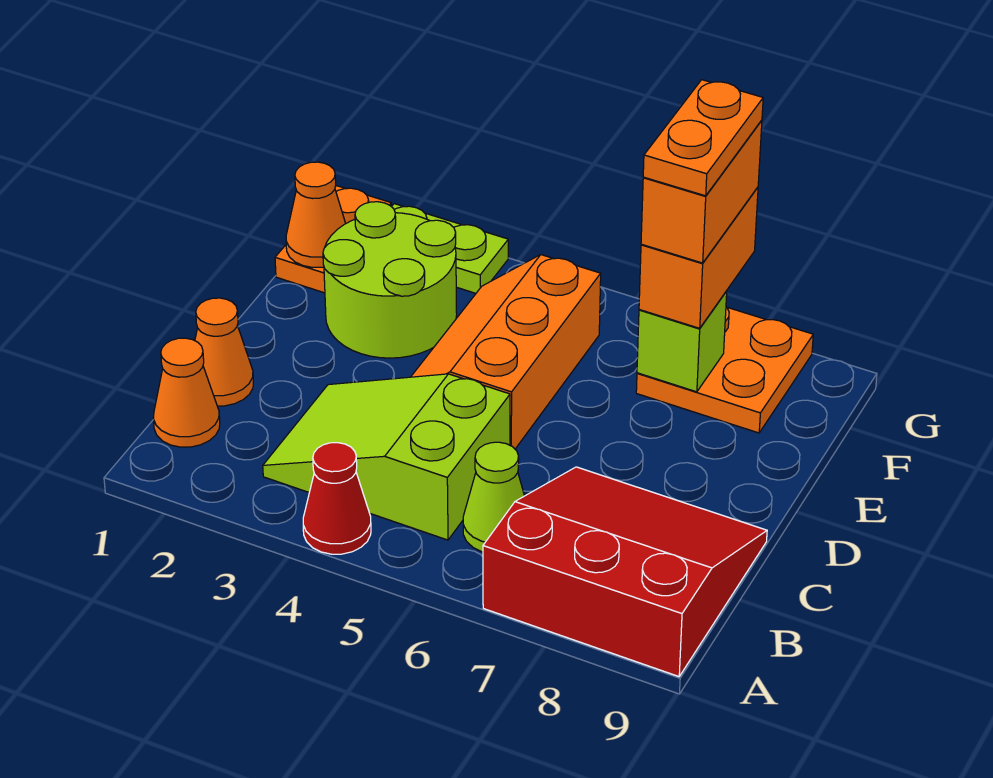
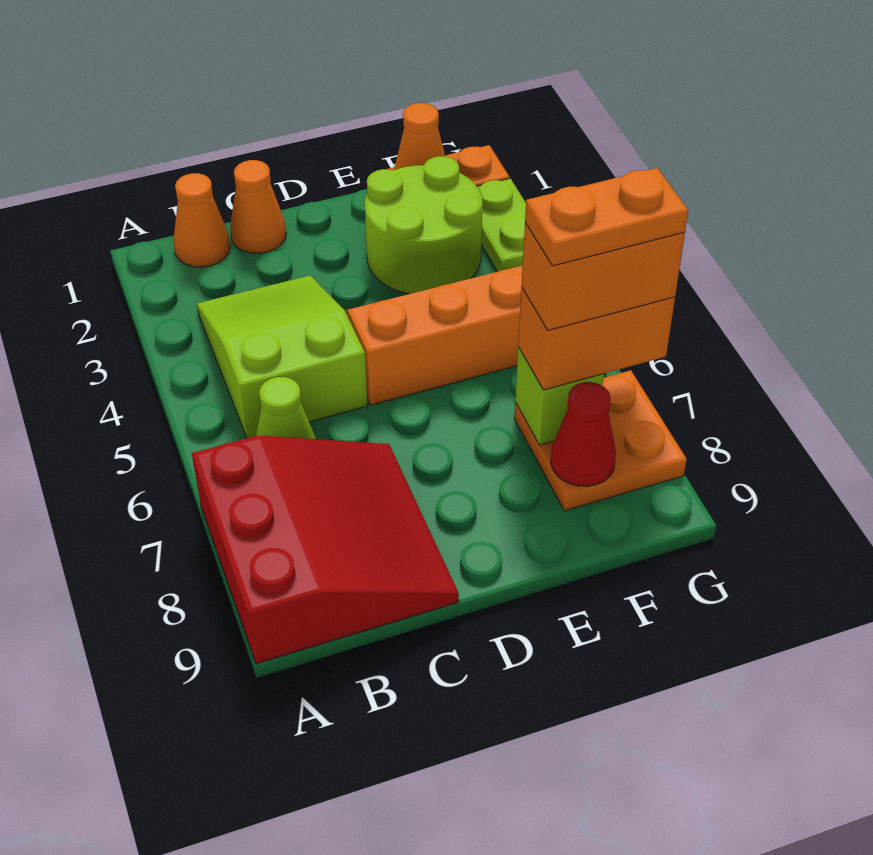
red 1x1 cone [303,443,371,554] -> red 1x1 cone moved to [551,382,616,486]

